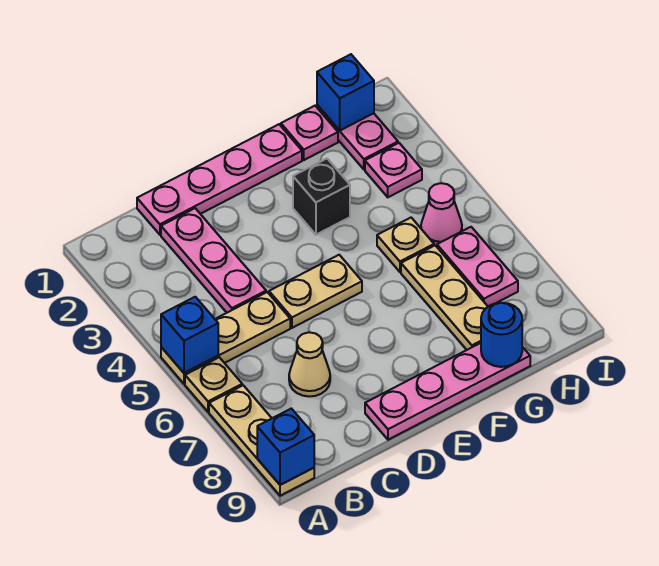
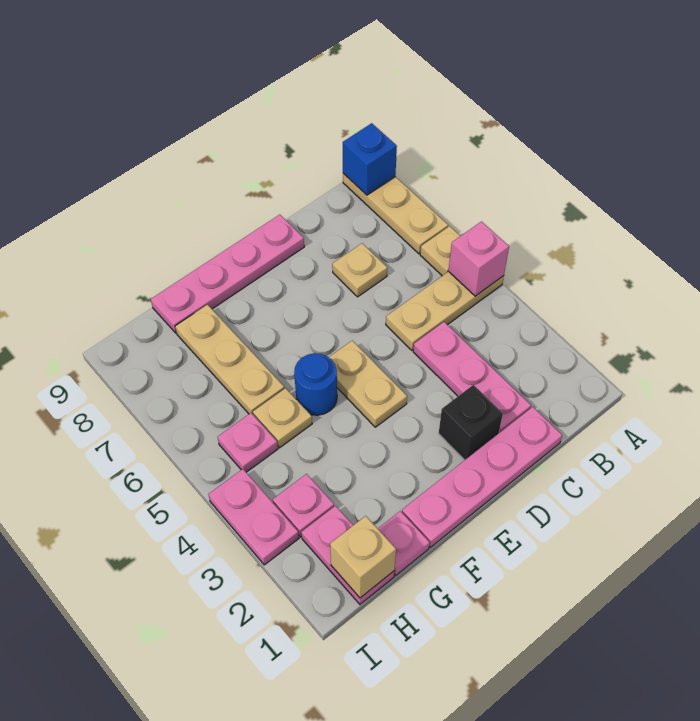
blue 1x1 brick [161,297,218,373] -> pink 1x1 brick [448,222,509,296]
tan 1x1 cone [289,332,330,396] -> tan 1x1 plate [332,243,387,297]
tan 1x2 plate [269,255,362,328] -> tan 1x2 plate turned to [329,341,407,427]
black 1x1 brick [293,159,350,235] -> black 1x1 brick moved to [439,385,503,460]
blue 1x1 round brick [481,303,522,367] -> blue 1x1 round brick moved to [294,353,337,415]
blue 1x1 brick [317,54,374,130] -> tan 1x1 brick [330,516,396,598]
pink 1x1 cone [421,183,462,247] -> pink 1x1 plate [218,413,278,472]
pink 1x2 plate [437,227,518,306] -> pink 1x2 plate moved to [208,469,299,565]

